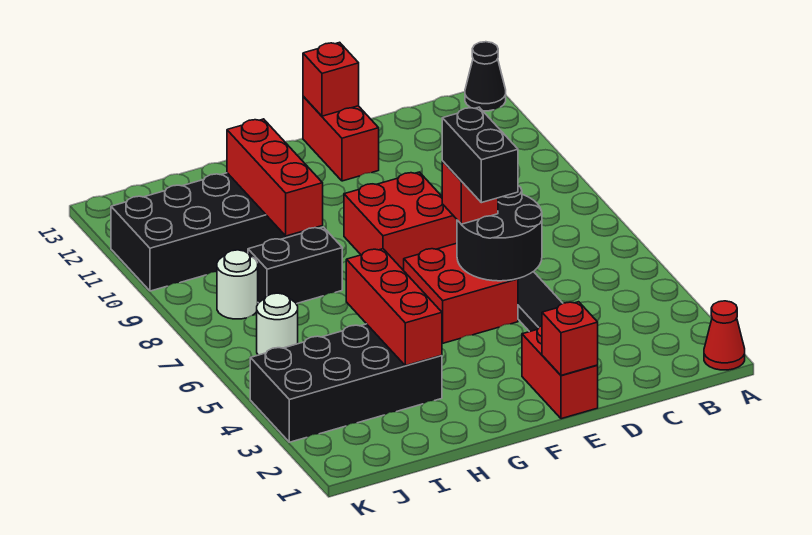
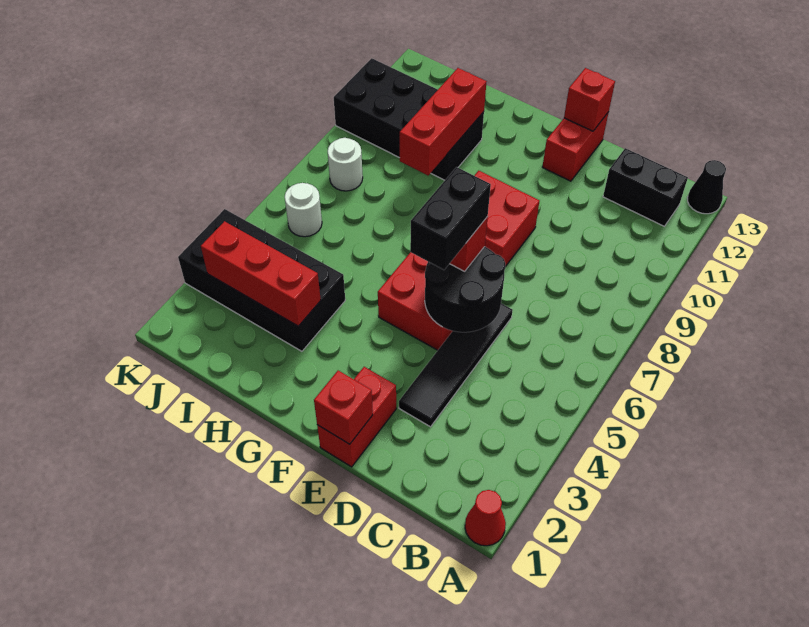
red 1x3 brick [346,249,442,366] -> red 1x3 brick turned to [201,221,321,326]
black 1x2 brick [248,227,342,304] -> black 1x2 brick moved to [603,148,688,226]

